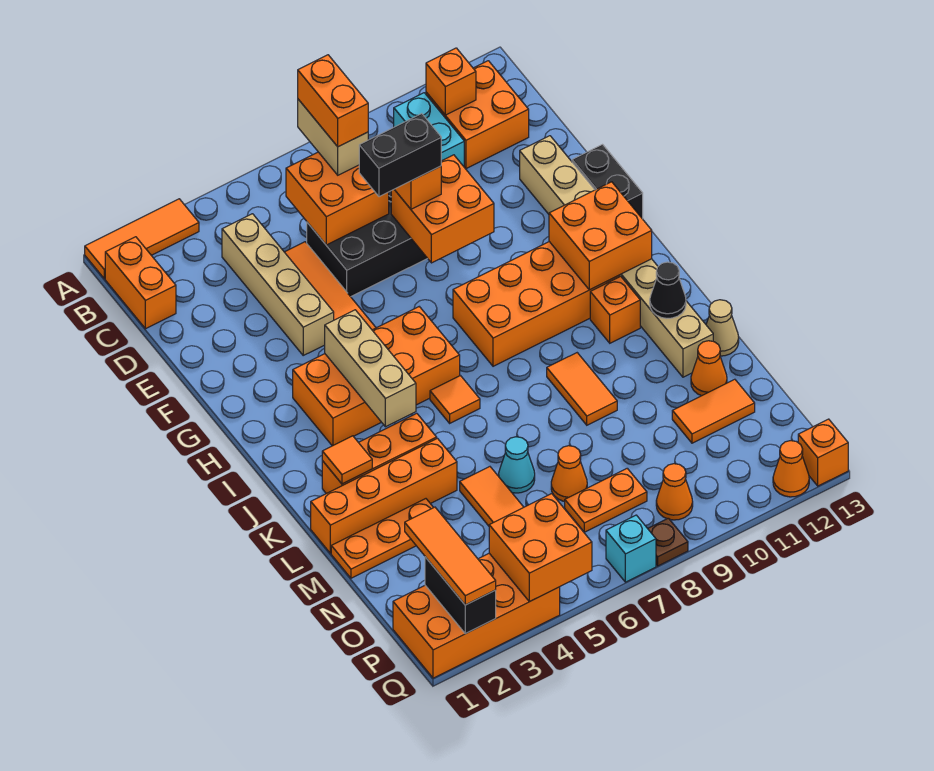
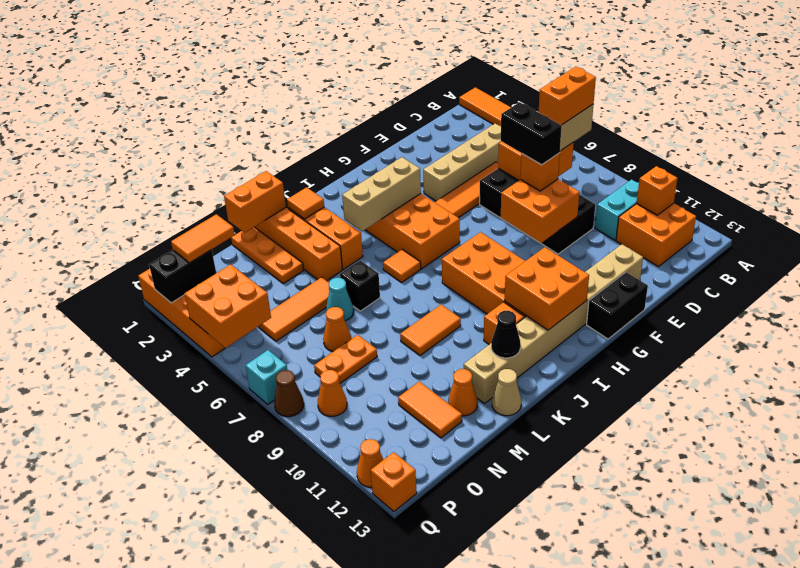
orange 1x2 brick [105,237,176,329] -> orange 1x2 brick moved to [224,171,286,233]
none -> black 1x1 brick [340,261,380,311]
orange 1x3 tile [405,507,496,605] -> orange 1x2 tile [171,214,235,263]
orange 1x2 plate [565,468,647,532] -> orange 1x2 plate turned to [314,335,377,383]
brown 1x1 plate [648,518,688,566] -> brown 1x1 cone [274,370,304,417]

